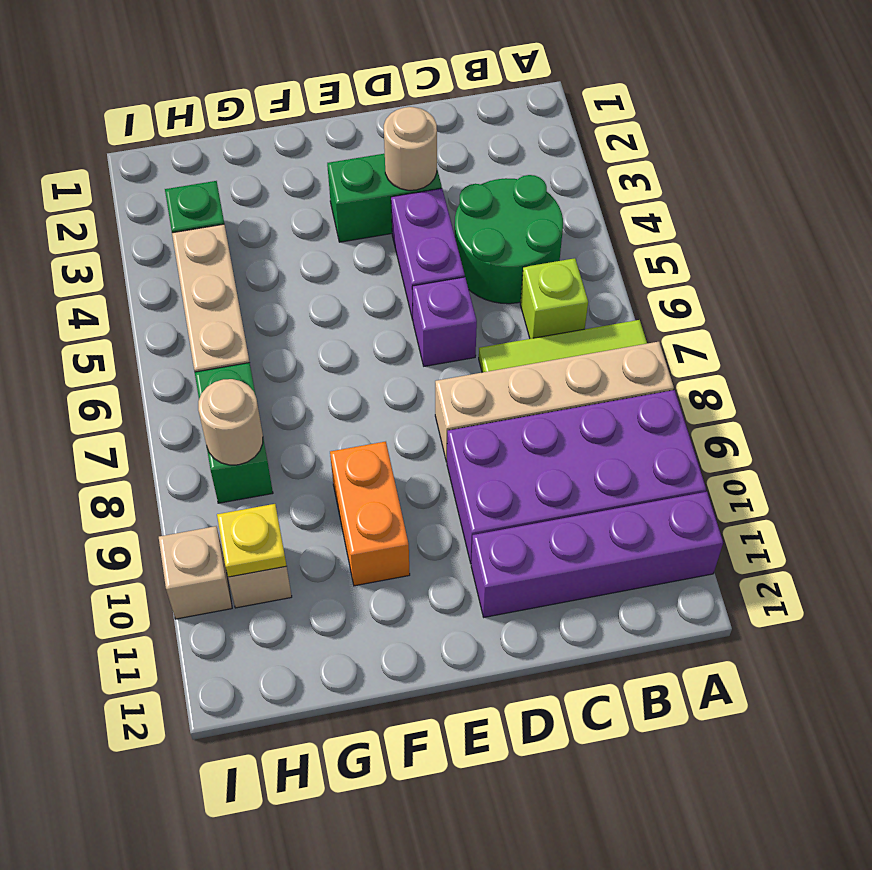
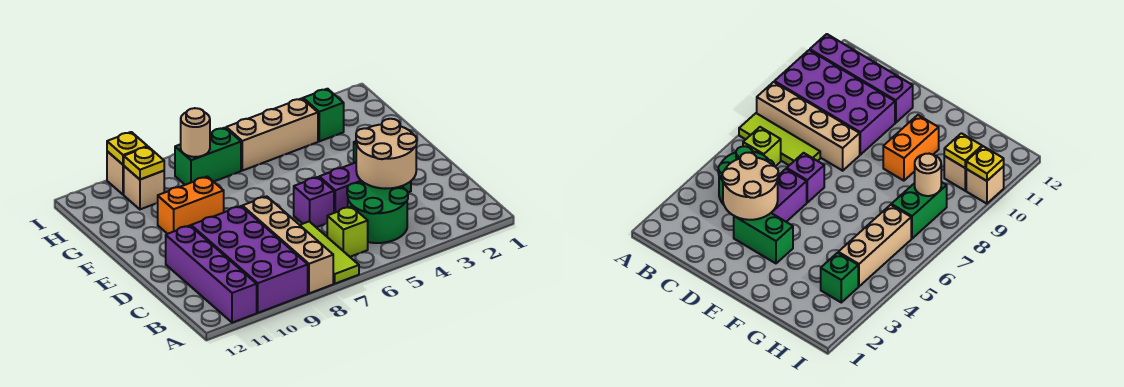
tan 1x1 round brick [384,107,437,190] -> tan 2x2 round brick [356,119,417,189]
none -> yellow 1x1 plate [107,132,147,165]

